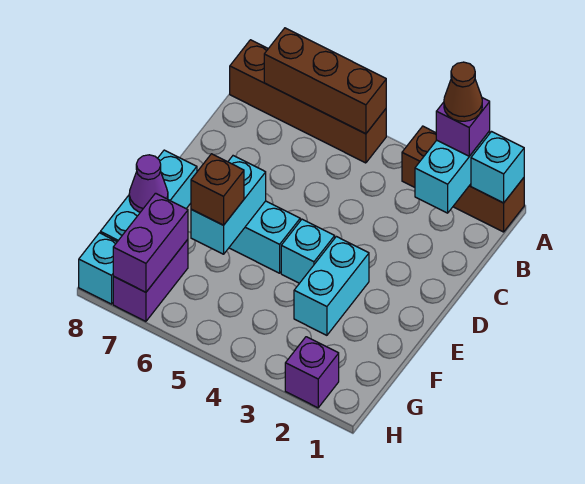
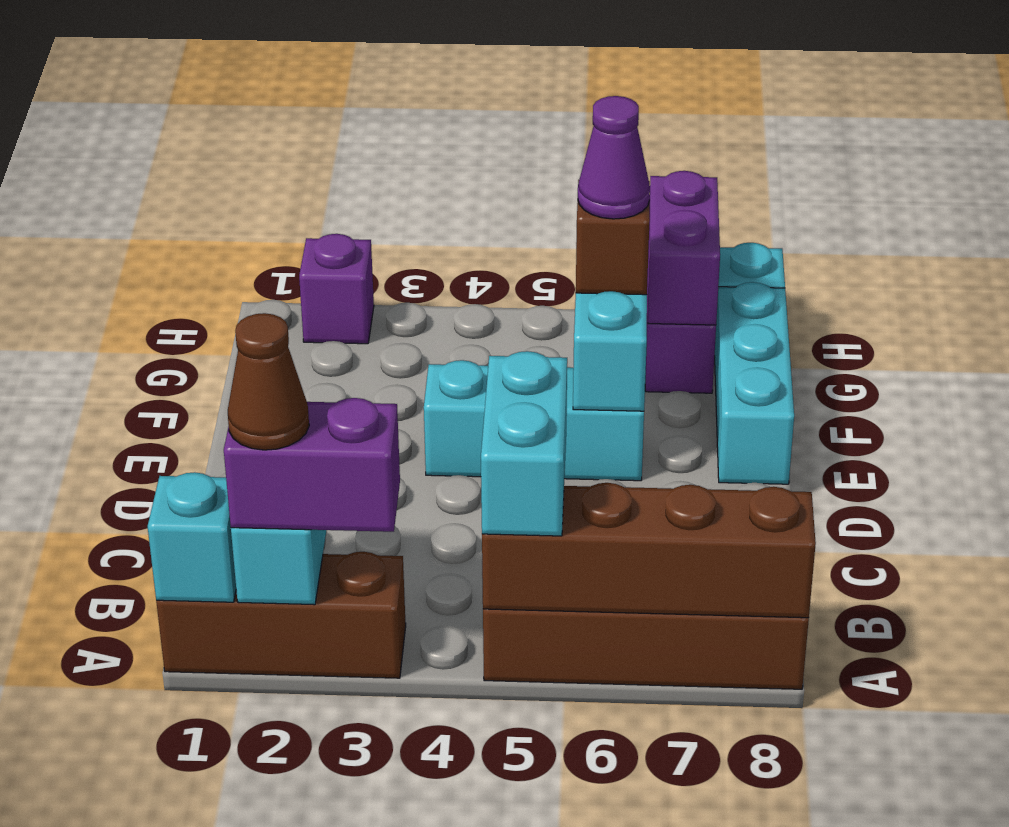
purple 1x1 brick [436,98,490,156] -> purple 1x2 brick [224,398,400,532]
brown 1x3 brick [264,28,386,134] -> brown 1x4 brick [482,483,816,618]
cyan 1x2 brick [294,237,369,335] -> cyan 1x2 brick moved to [481,351,567,536]
purple 1x1 cone [129,155,168,212] -> purple 1x1 cone moved to [578,96,650,219]

